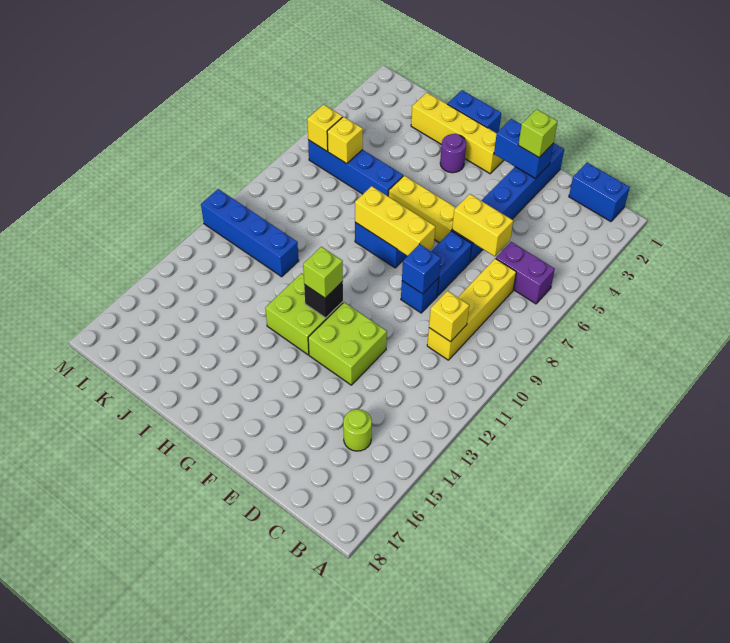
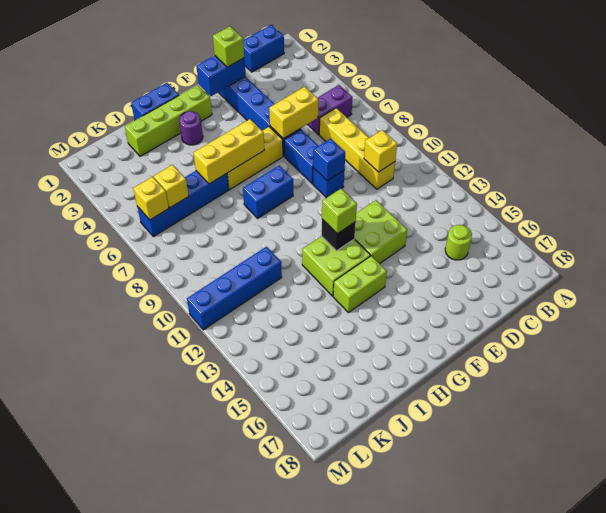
yellow 1x3 brick [355,186,435,256] -> yellow 1x3 brick moved to [194,119,264,184]
yellow 1x4 brick [411,93,504,174] -> lime 1x4 brick [125,85,212,156]
none -> lime 1x2 brick [333,256,387,313]

